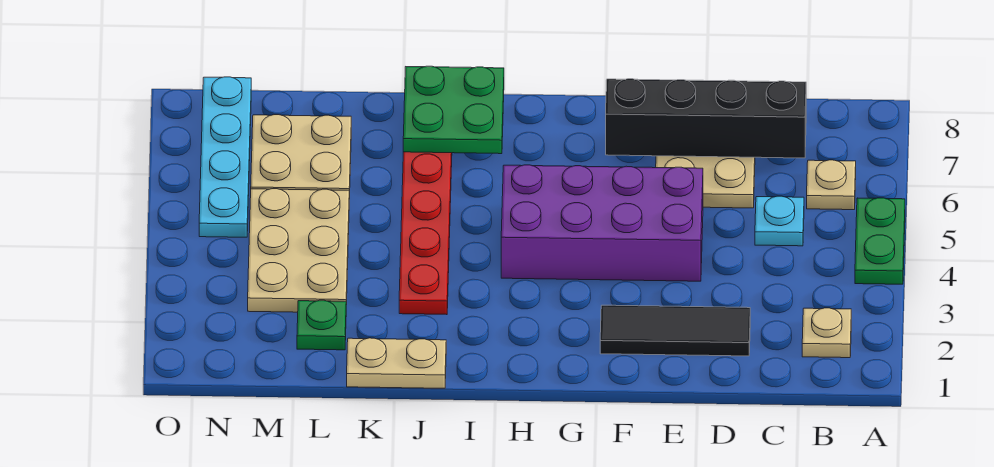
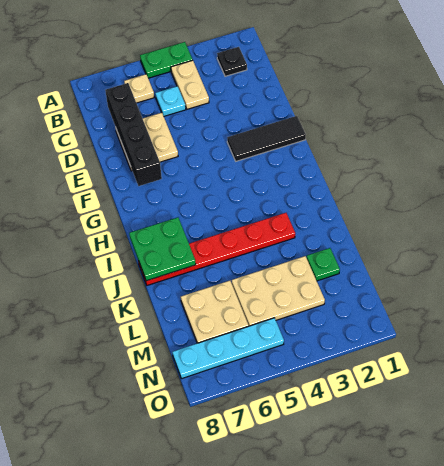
tan 1x1 plate [802,308,851,358] -> black 1x1 plate [217,47,247,76]
black 1x3 tile [600,305,750,356] -> black 1x3 tile turned to [227,116,306,161]
purple 2x4 brick [501,165,703,281] -> none
tan 1x2 plate [347,338,446,388] -> tan 1x2 plate moved to [171,60,209,109]

